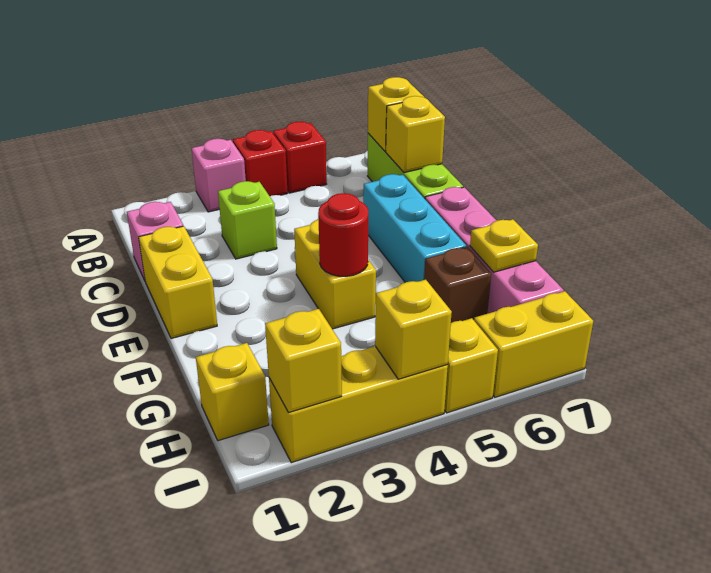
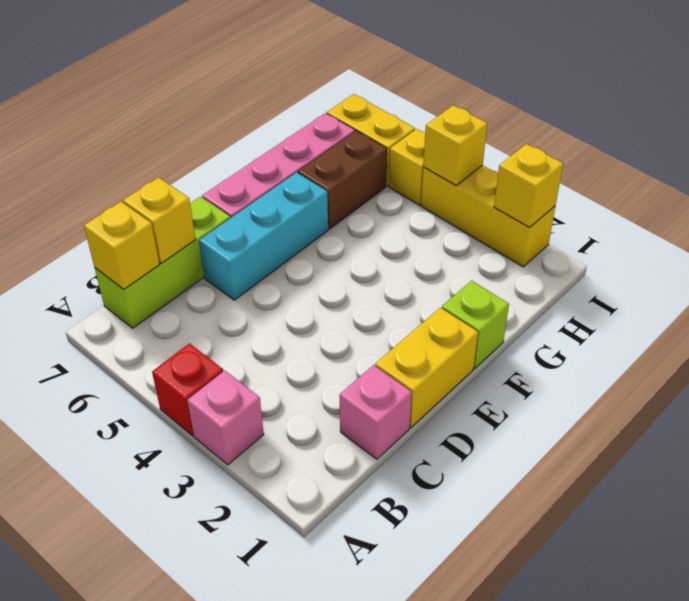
red 1x1 brick [273,122,327,193] -> none
lime 1x1 brick [218,181,277,259] -> lime 1x1 brick moved to [442,281,509,368]
yellow 1x2 brick [294,219,376,329] -> none
red 1x1 round brick [318,193,368,276] -> none
brown 1x1 brick [424,247,491,323] -> brown 1x2 brick [298,131,387,229]
yellow 1x1 plate [470,219,538,272] -> none
yellow 1x1 brick [196,343,269,441] -> none

